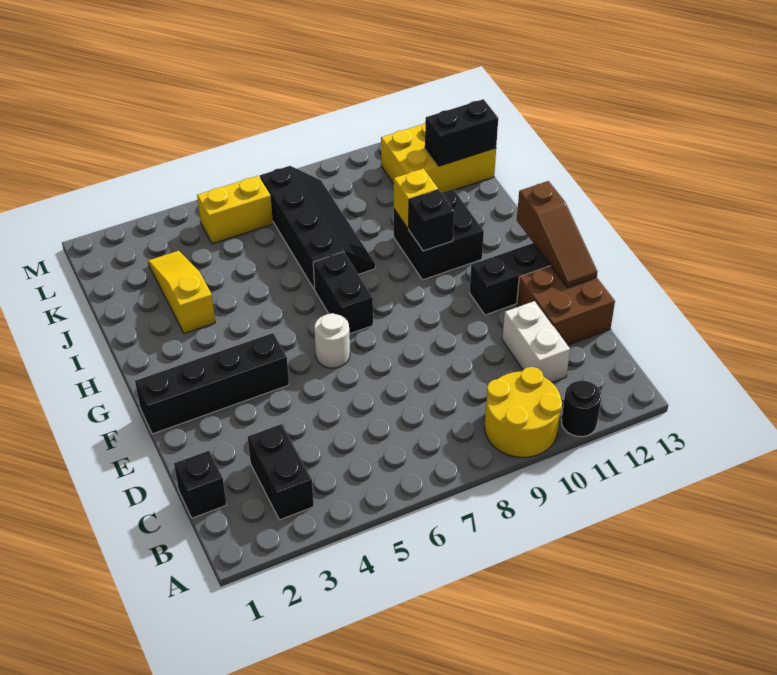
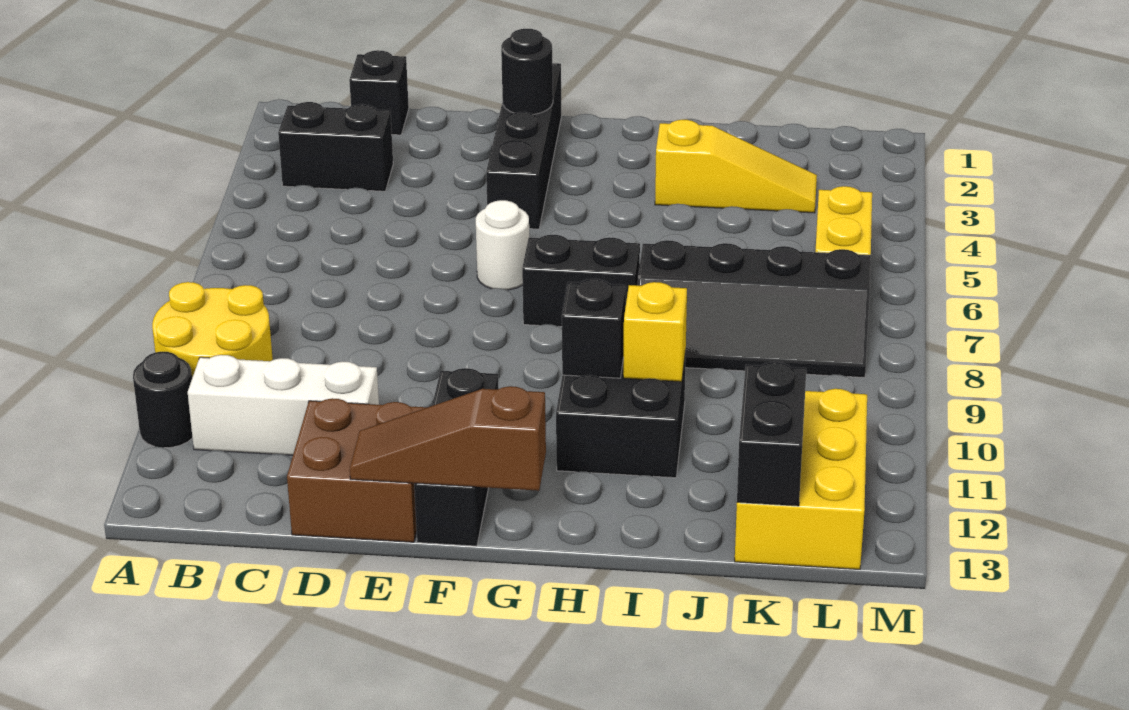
white 1x2 brick [502,301,570,383] -> white 1x3 brick [188,355,379,455]
none -> black 1x1 round brick [501,29,553,115]

